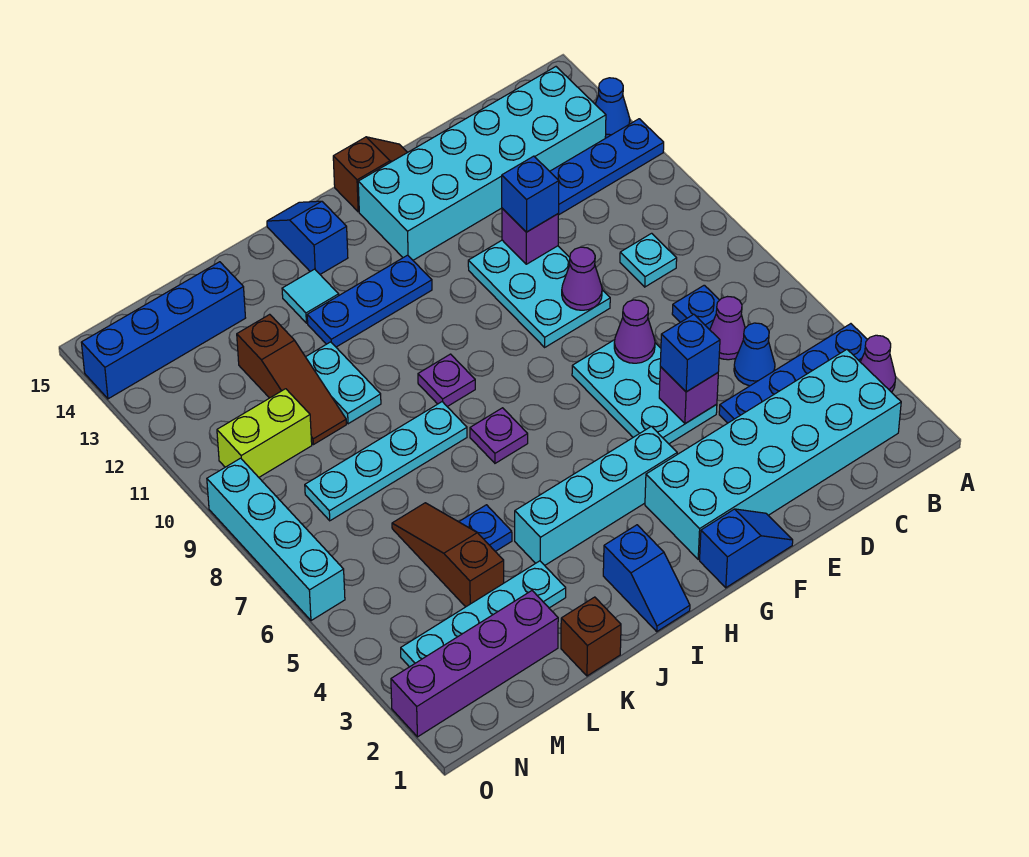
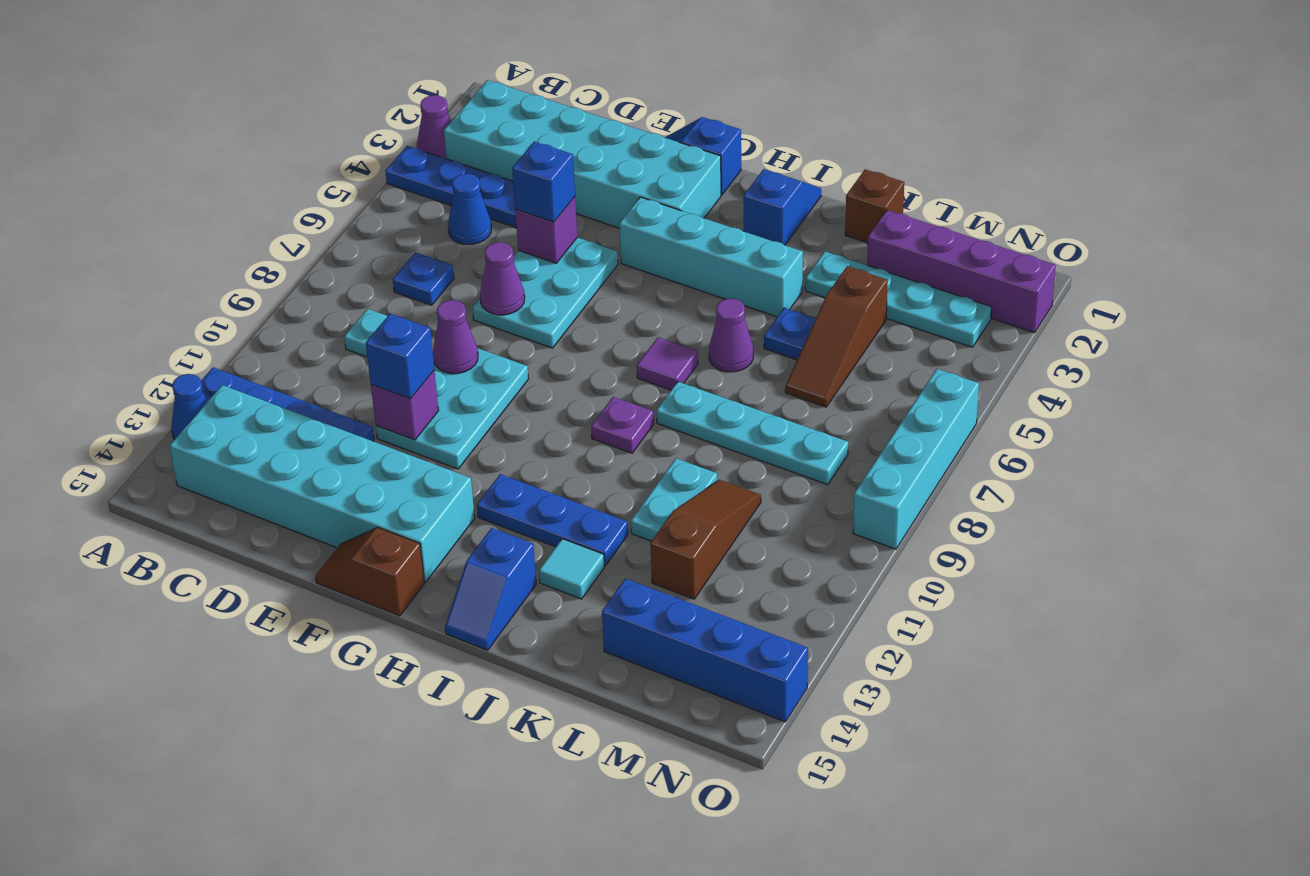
purple 1x1 cone [710,297,745,360] -> purple 1x1 cone moved to [709,299,753,372]
purple 1x1 plate [470,408,528,463] -> purple 1x1 tile [637,337,698,390]
lime 1x2 brick [217,389,312,477] -> none

